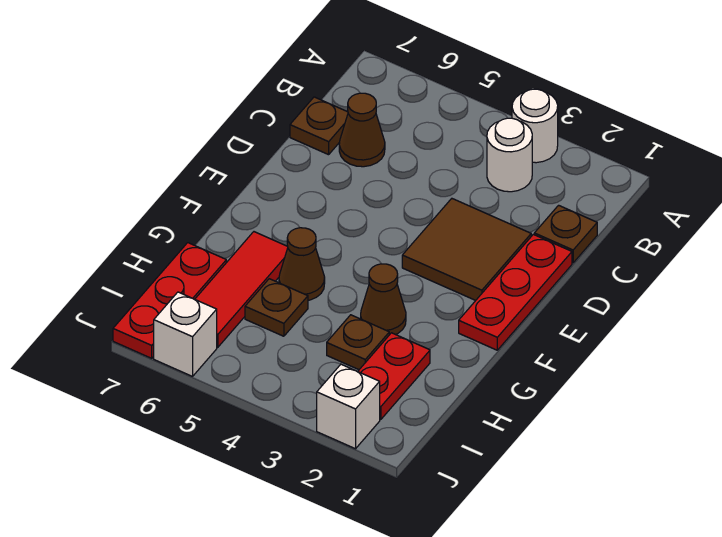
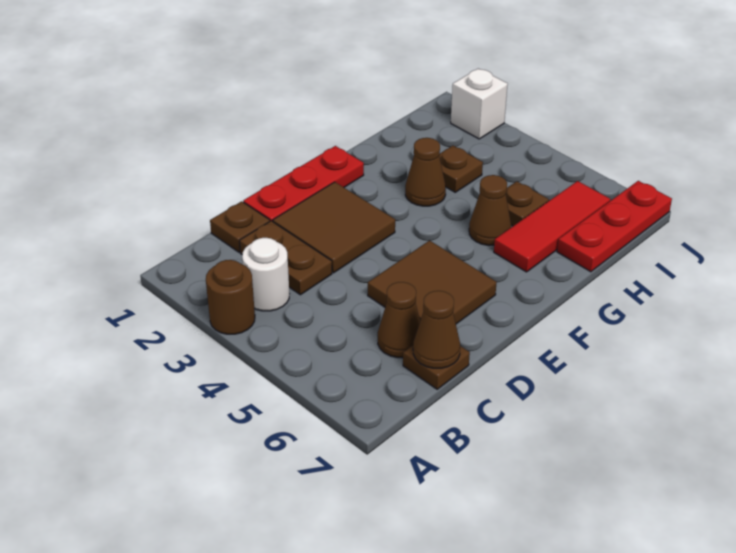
white 1x1 round brick [512,89,558,163] -> brown 1x1 round brick [206,260,255,334]
none -> brown 1x2 plate [239,221,332,295]
none -> brown 1x1 cone [413,291,460,368]
none -> brown 2x2 tile [368,241,497,324]
red 1x2 plate [358,333,430,420] -> none
white 1x1 brick [154,292,217,376] -> none

